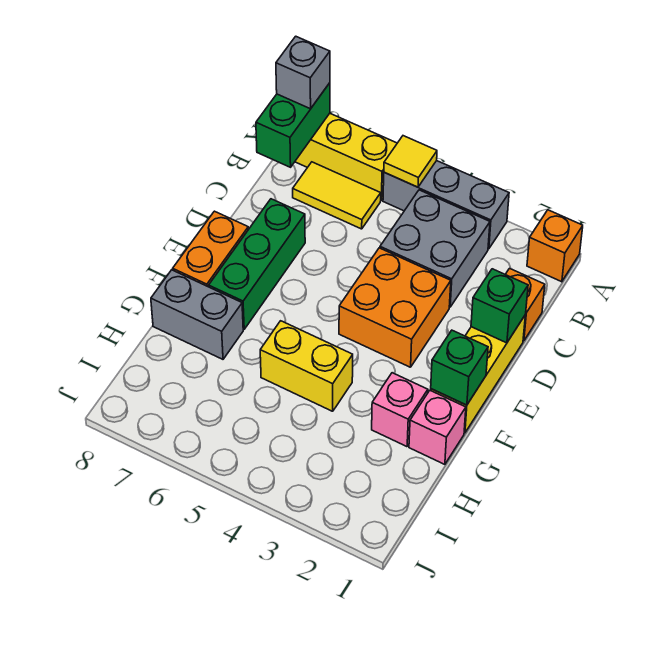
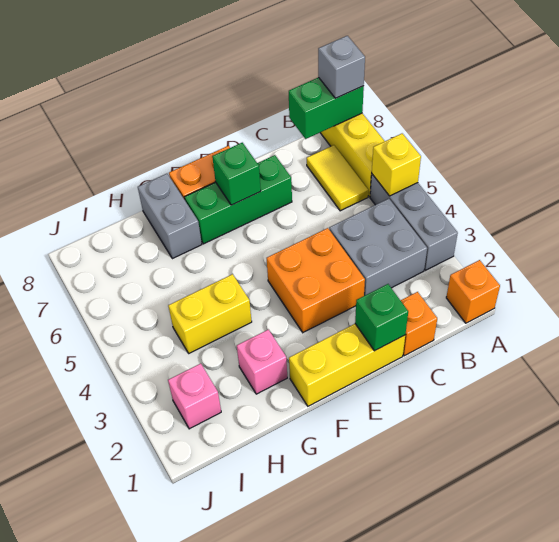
yellow 1x1 tile [384,136,437,187] -> yellow 1x1 brick [372,134,421,196]
green 1x1 brick [431,330,488,405] -> green 1x1 brick moved to [212,143,261,205]
pink 1x1 brick [409,390,466,464] -> pink 1x1 brick moved to [168,364,221,429]
yellow 1x2 brick [260,321,353,411] -> yellow 1x2 brick turned to [168,274,252,353]

